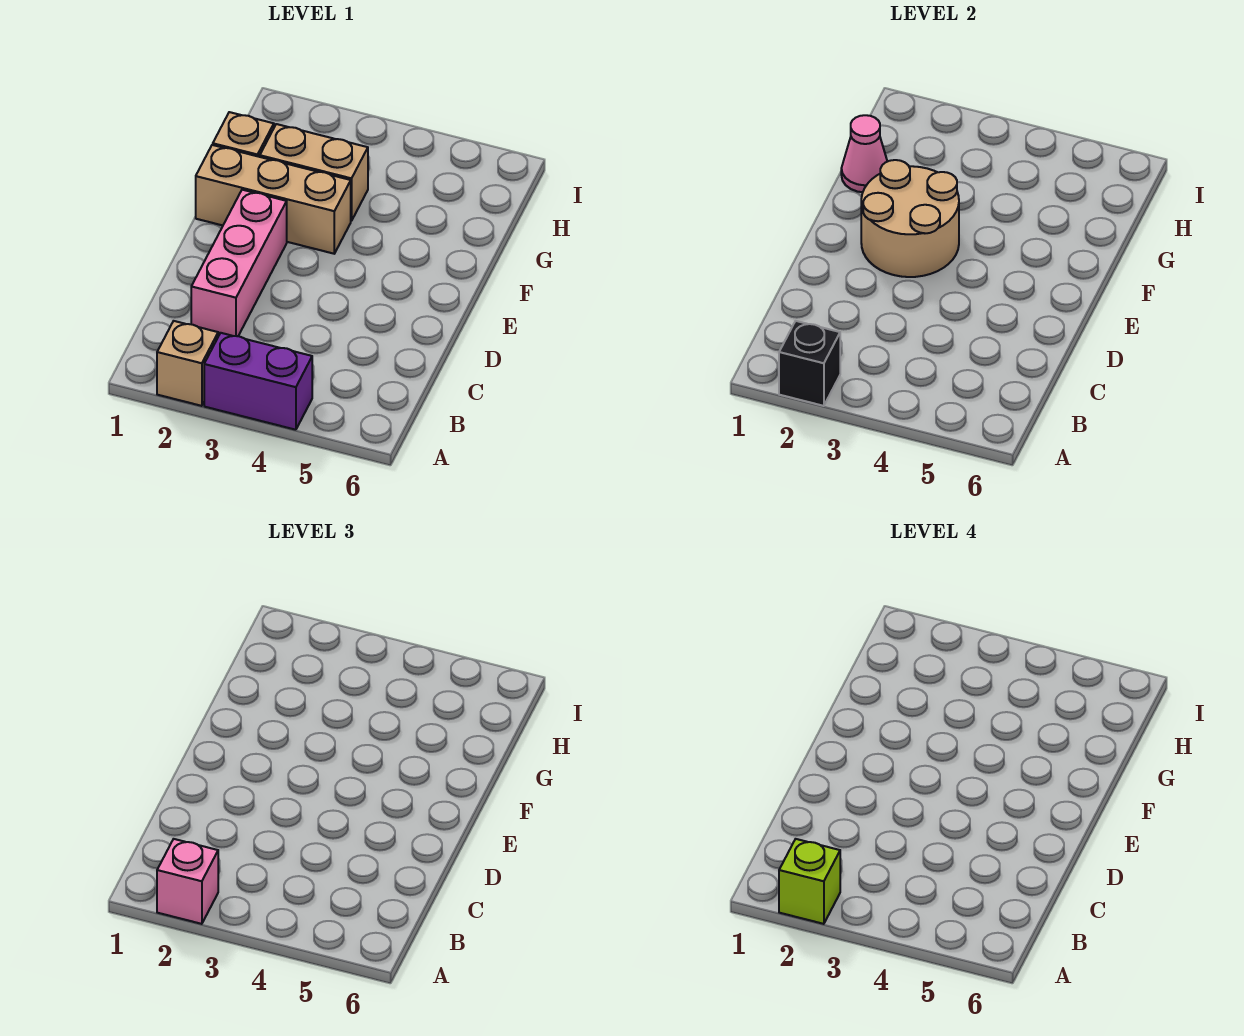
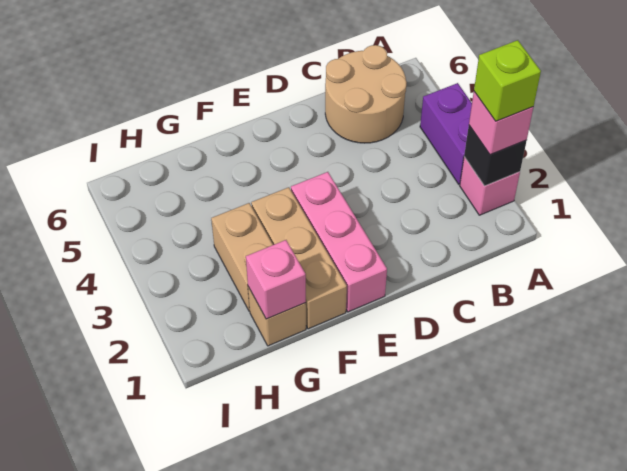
tan 1x1 brick [157,321,218,406] -> pink 1x1 brick [460,157,520,215]
pink 1x3 brick [191,190,287,336] -> pink 1x3 brick turned to [291,172,387,312]
tan 2x2 round brick [861,160,959,277] -> tan 2x2 round brick moved to [325,45,407,143]
pink 1x1 cone [841,115,887,192] -> pink 1x1 brick [246,240,306,319]

